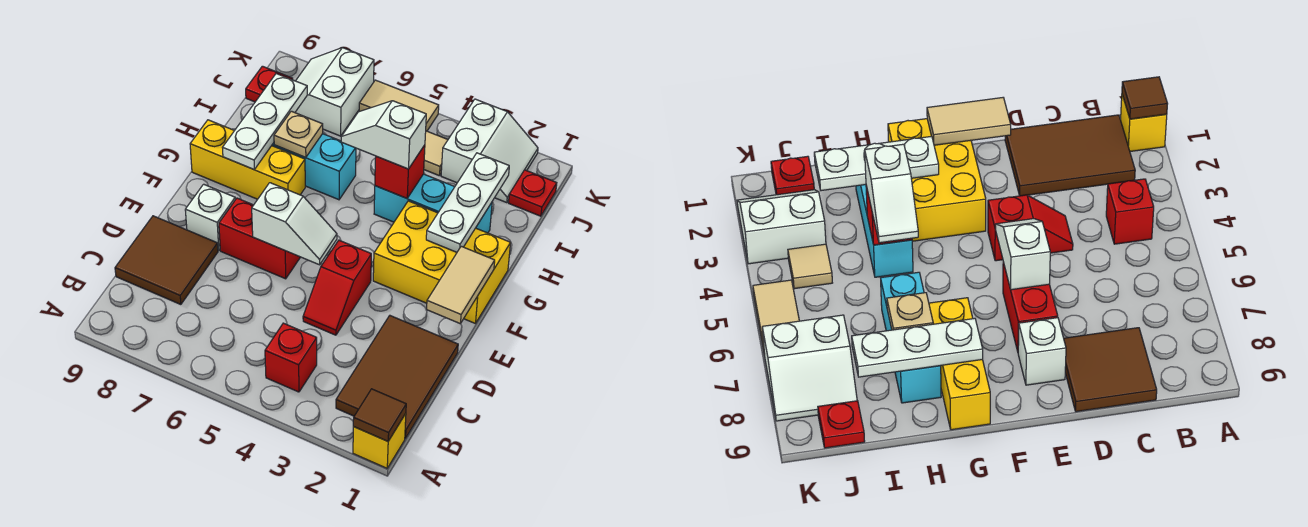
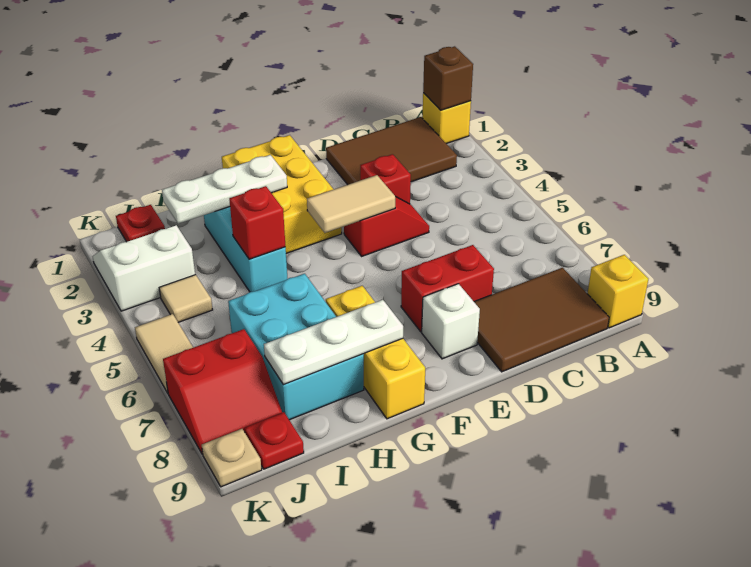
brown 1x1 tile [353,389,406,441] -> brown 1x1 brick [423,46,473,110]
none -> yellow 1x1 brick [587,255,648,328]
red 1x1 brick [265,323,317,392] -> red 1x1 brick moved to [360,154,411,204]
brown 2x2 tile [115,216,218,304] -> brown 2x3 tile [474,268,609,372]
tan 1x2 tile [427,246,495,324] -> tan 1x2 tile moved to [307,175,395,233]
white 1x2 slope [252,183,337,265] -> none
red 1x2 brick [219,198,300,279] -> red 1x2 brick turned to [401,245,494,332]
white 1x2 slope [341,101,426,169] -> none
cyan 1x3 brick [272,134,356,200] -> cyan 2x3 brick [228,274,364,420]
tan 1x1 plate [274,111,323,158] -> tan 1x1 plate moved to [202,429,262,487]
white 2x2 slope [295,48,374,136] -> red 2x2 slope [163,329,282,454]

